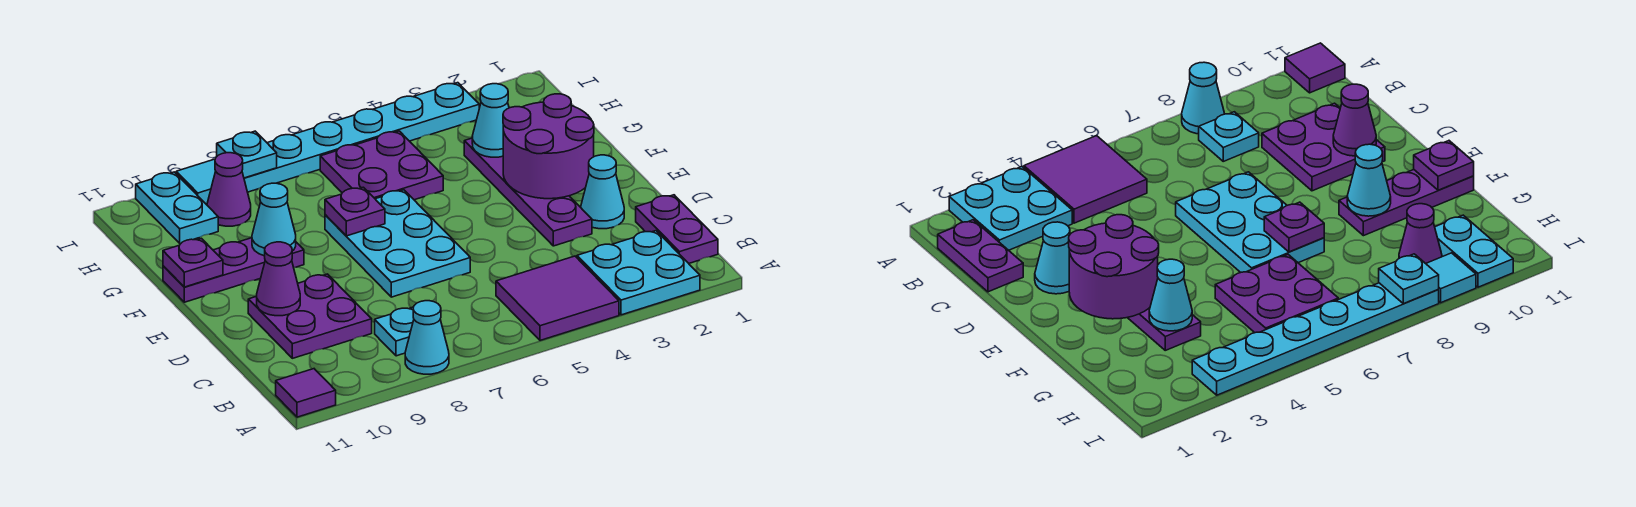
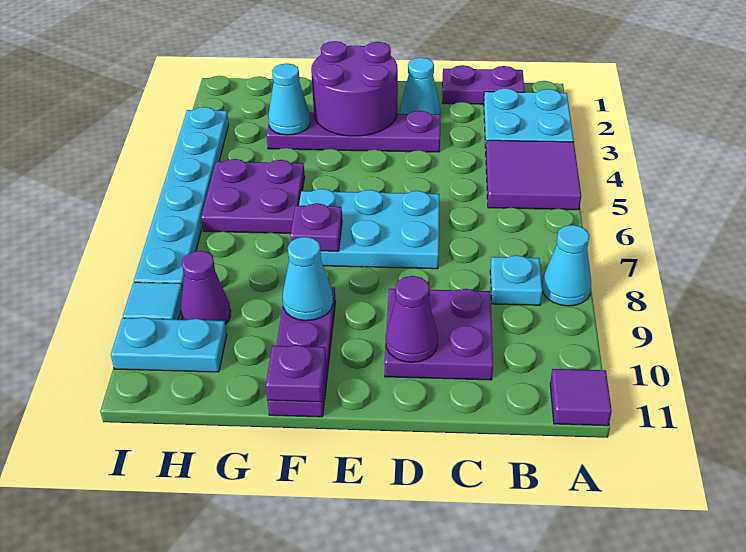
cyan 1x1 plate [217,131,277,178] -> none

